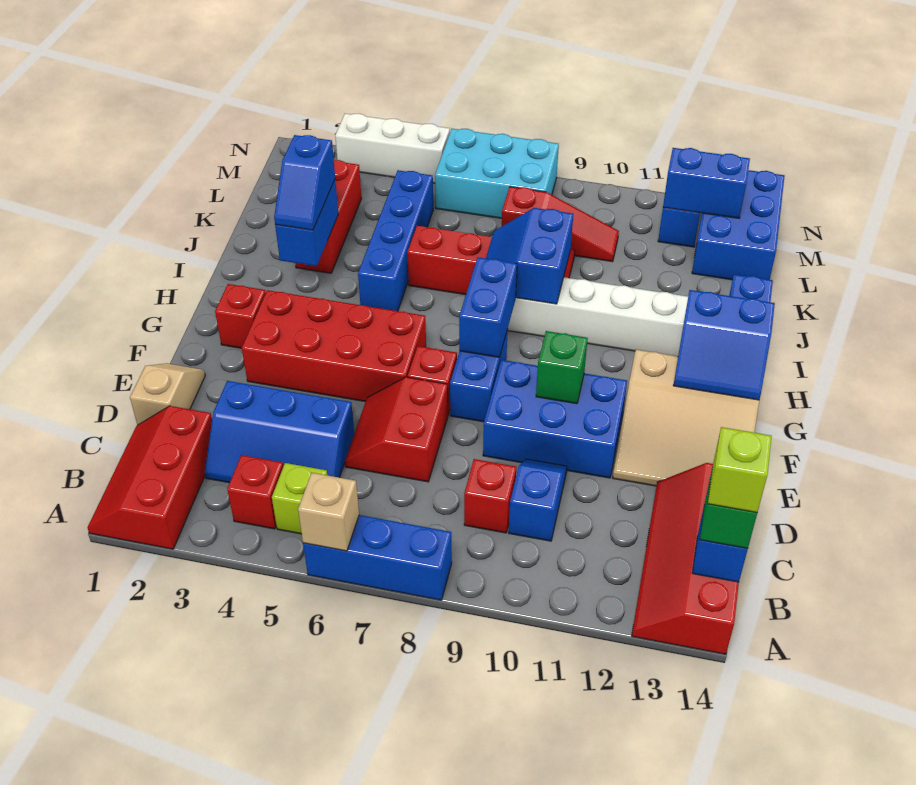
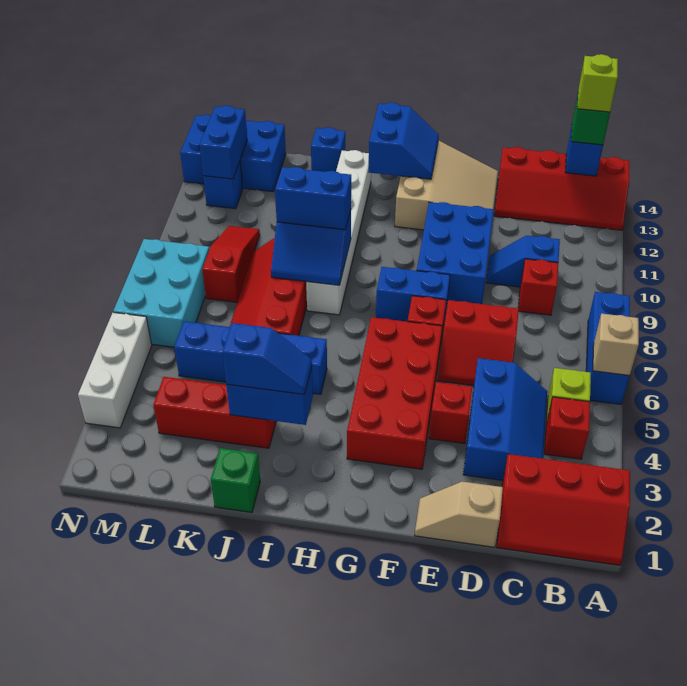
green 1x1 brick [536,331,588,404] -> green 1x1 brick moved to [211,448,260,512]
red 1x1 brick [215,284,266,348] -> red 1x1 brick moved to [429,382,472,444]
blue 1x2 brick [459,257,517,357] -> blue 1x2 brick moved to [275,167,351,230]

